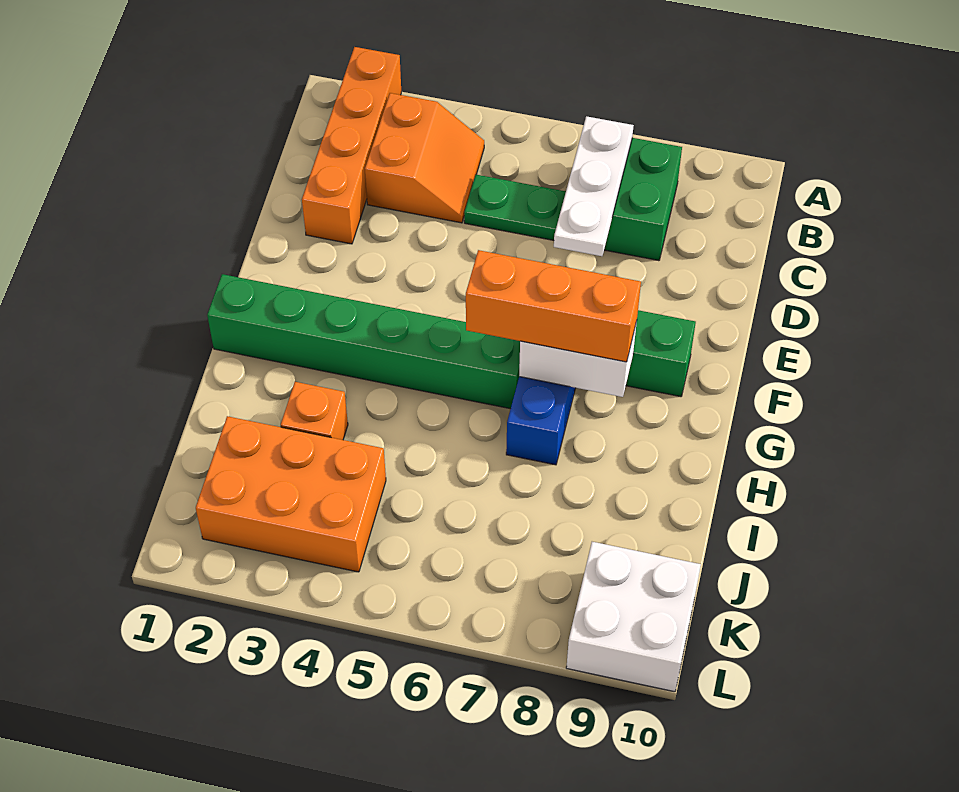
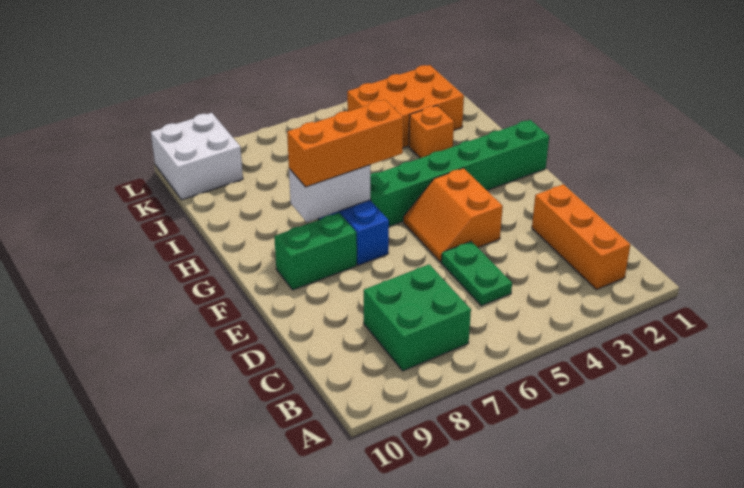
orange 1x4 brick [302,47,401,244] -> orange 1x3 brick [532,184,630,290]
orange 2x2 slope [365,93,484,223] -> orange 2x2 slope moved to [403,168,503,262]
white 1x3 plate [554,116,634,256] -> none
green 1x2 plate [464,175,566,240] -> green 1x2 plate turned to [441,241,512,306]

